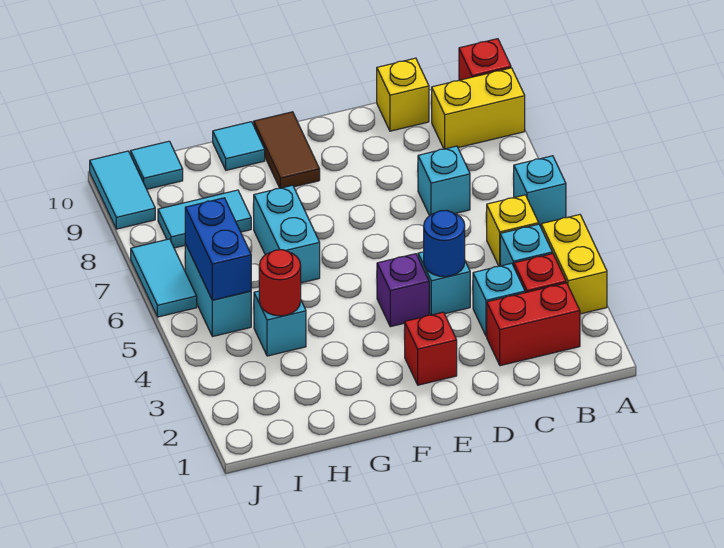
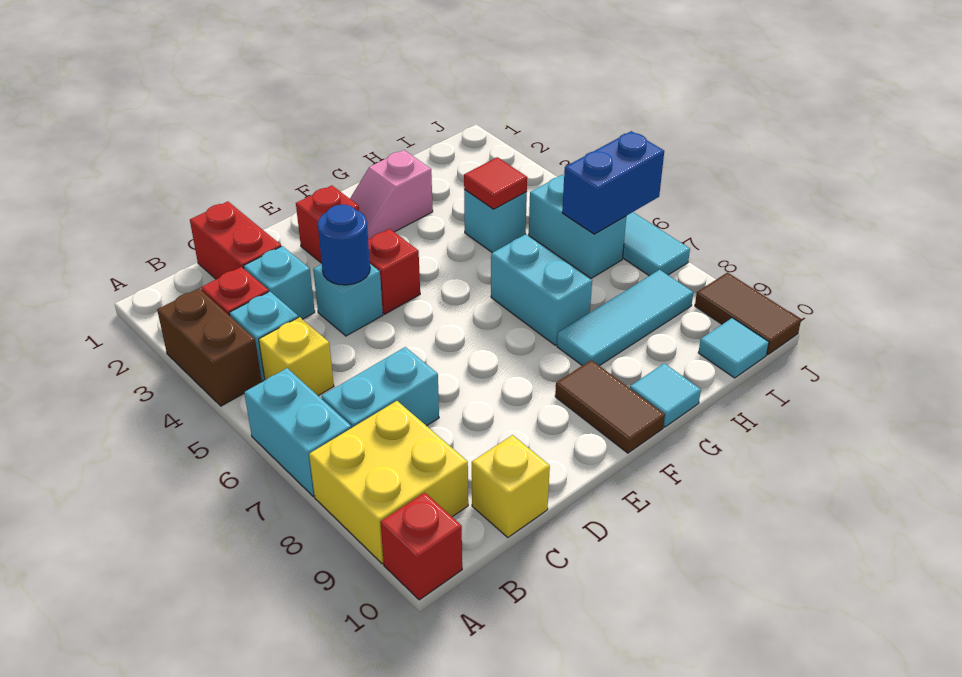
yellow 1x2 brick [541,215,607,314] -> brown 1x2 brick [157,288,262,406]
cyan 1x1 brick [513,156,566,226] -> cyan 1x2 brick [244,368,351,496]
yellow 1x2 brick [431,68,525,149] -> yellow 2x2 brick [309,401,468,564]
red 1x2 brick [487,283,580,366] -> red 1x2 brick turned to [190,202,281,279]
cyan 1x1 brick [418,146,470,216] -> cyan 1x2 brick [321,347,439,428]
purple 1x1 brick [377,254,429,327] -> red 1x1 brick [368,229,420,314]
none -> pink 1x2 slope [350,150,433,240]
red 1x1 round brick [259,250,301,316] -> red 1x1 tile [464,157,527,209]
cyan 1x2 tile [158,190,251,248] -> cyan 1x3 tile [557,270,693,366]
blue 1x2 brick [185,198,251,300] -> blue 1x2 brick turned to [562,131,664,234]
cyan 1x2 tile [90,151,155,229] -> brown 1x2 tile [695,273,801,355]

